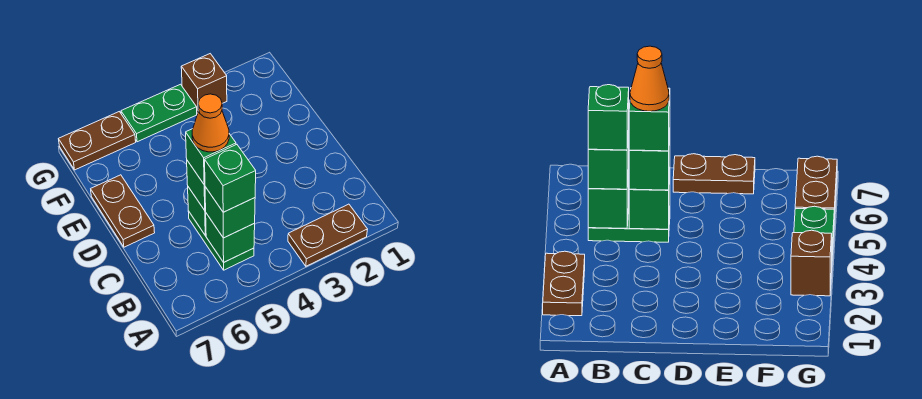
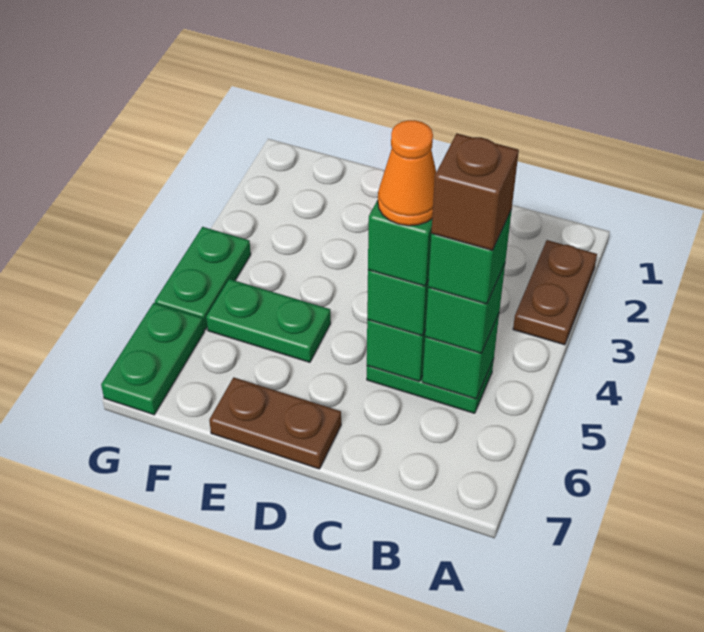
none -> green 1x2 plate [206,279,331,362]
brown 1x1 brick [181,54,227,113] -> brown 1x1 brick moved to [431,134,519,250]
brown 1x2 plate [59,112,136,170] -> green 1x2 plate [101,303,204,415]

